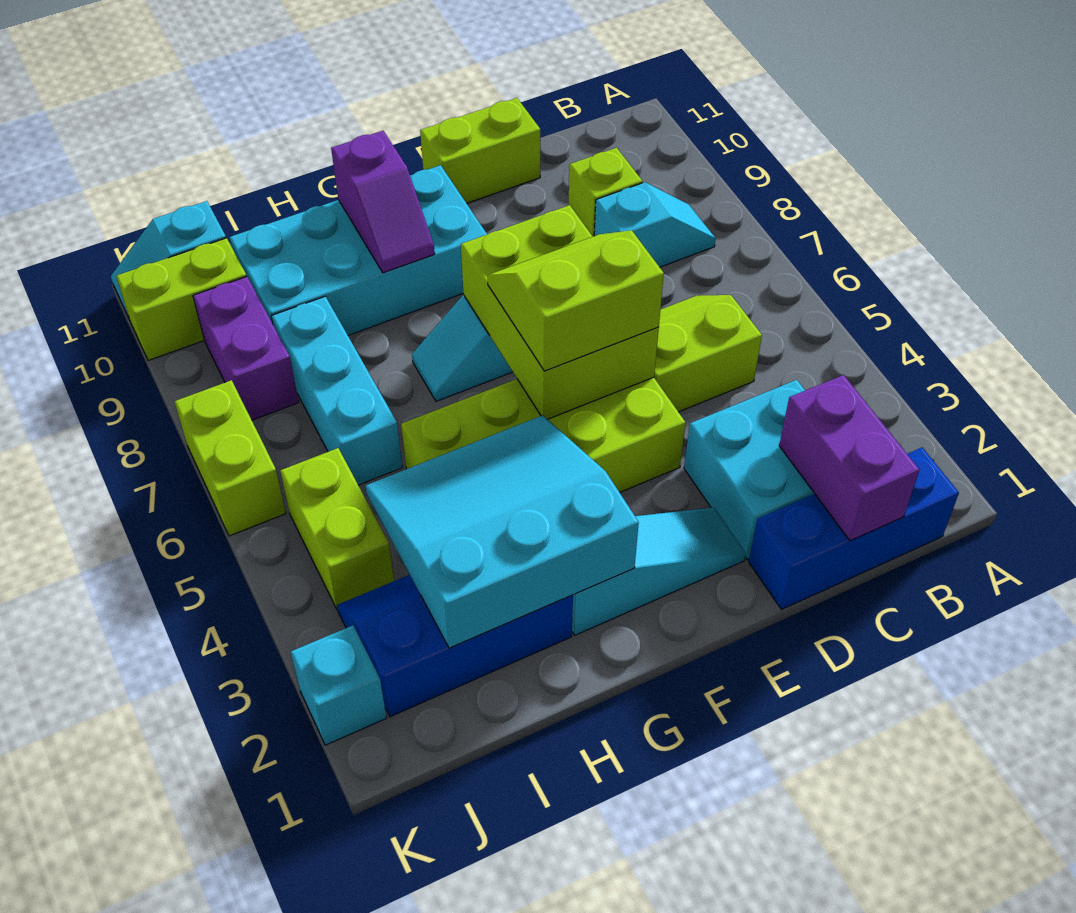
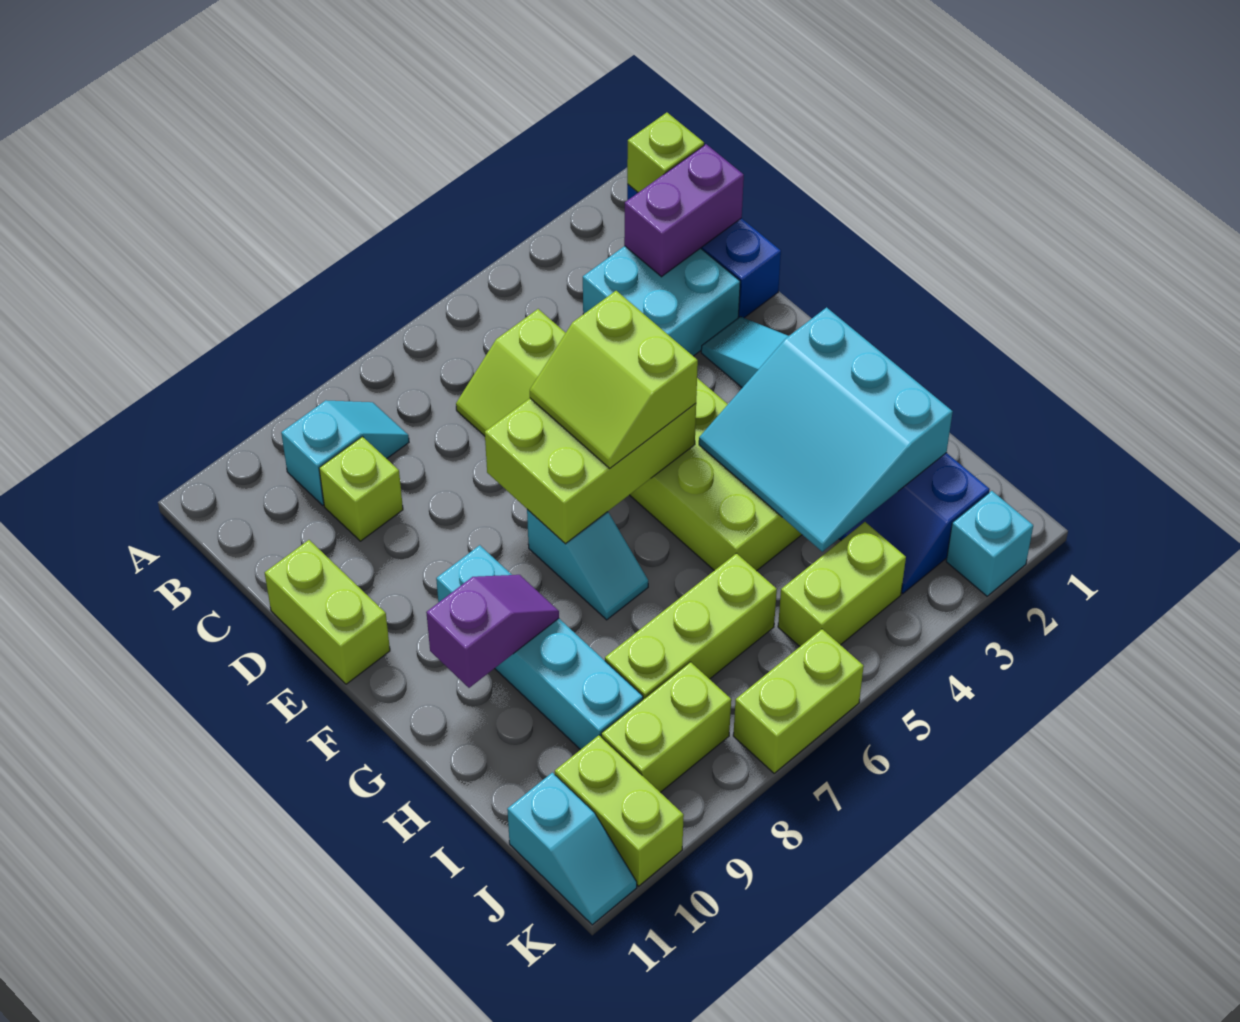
none -> lime 1x1 brick [627,113,704,193]
cyan 1x2 slope [594,182,716,267] -> cyan 1x2 slope turned to [281,400,409,505]
cyan 2x4 brick [230,165,487,335] -> cyan 1x4 brick [436,545,643,750]
cyan 1x3 brick [272,296,402,485] -> lime 1x3 brick [605,553,777,699]
purple 1x2 brick [193,277,299,420] -> lime 1x2 brick [601,662,731,792]

